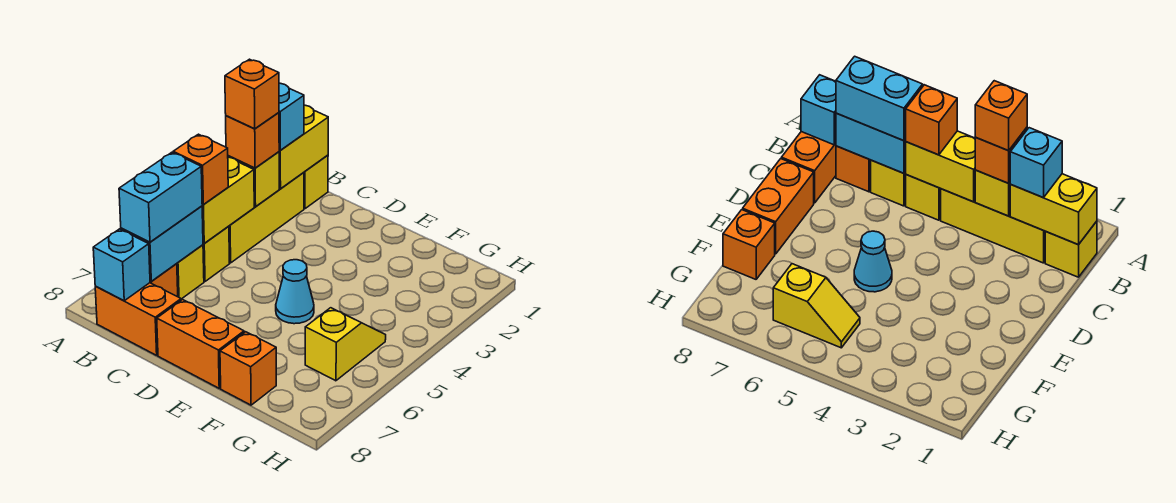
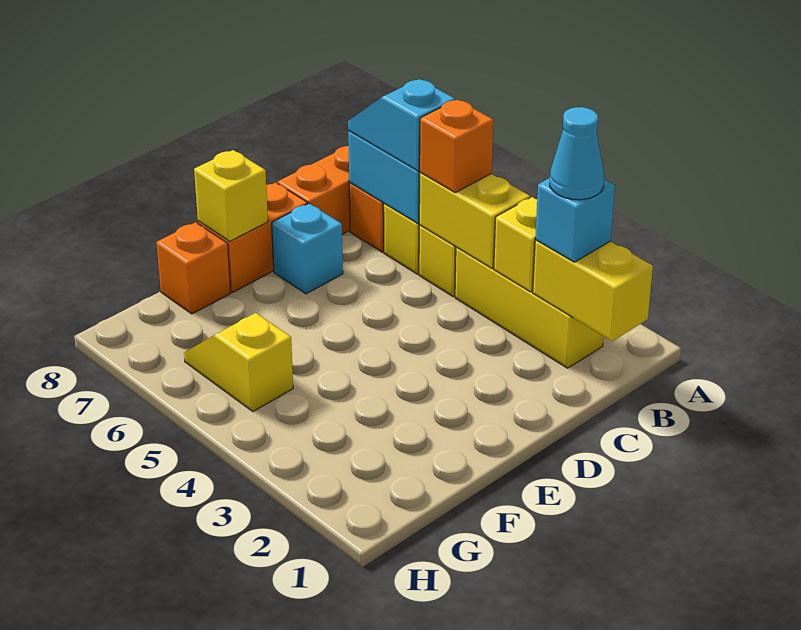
yellow 1x1 brick [304,155,328,209] -> yellow 1x1 brick moved to [194,150,268,241]
orange 1x1 brick [226,113,279,168] -> none
orange 1x1 brick [225,59,279,129] -> none
cyan 1x2 brick [119,152,203,242] -> cyan 1x2 slope [348,79,455,171]
cyan 1x1 brick [93,229,150,301] -> cyan 1x1 brick moved to [272,204,343,294]
cyan 1x1 cone [276,260,314,324] -> cyan 1x1 cone moved to [550,107,604,200]
yellow 1x2 slope [305,308,386,381] -> yellow 1x2 slope turned to [184,313,293,411]

